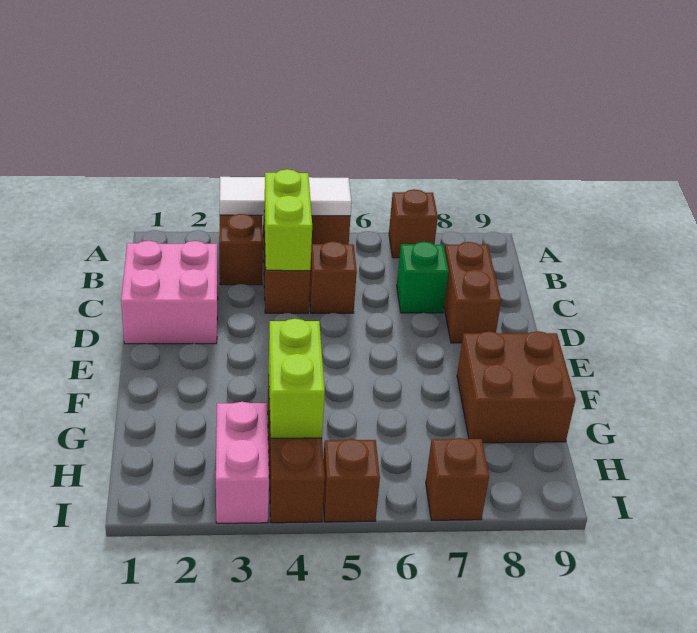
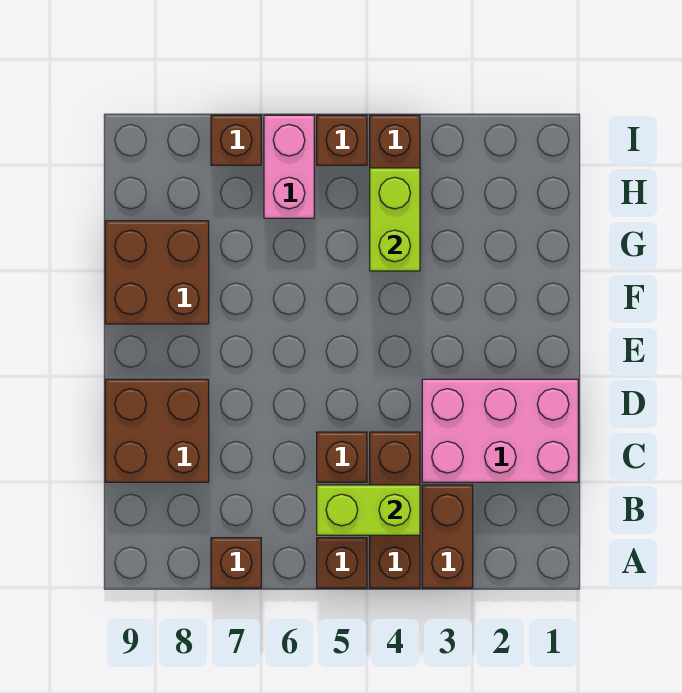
white 1x3 tile [220,177,351,216] -> none
lime 1x2 brick [264,169,312,271] -> lime 1x2 brick turned to [317,485,420,535]
pink 2x2 brick [121,241,218,344] -> pink 2x3 brick [422,379,578,482]
green 1x1 brick [397,242,449,313] -> none
brown 1x2 brick [444,242,501,343] -> brown 2x2 brick [105,379,209,482]
pink 1x2 brick [216,402,269,523] -> pink 1x2 brick moved to [264,115,314,218]

